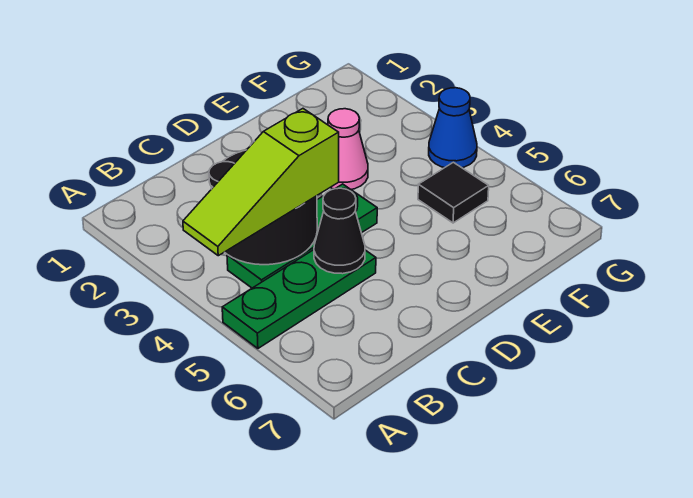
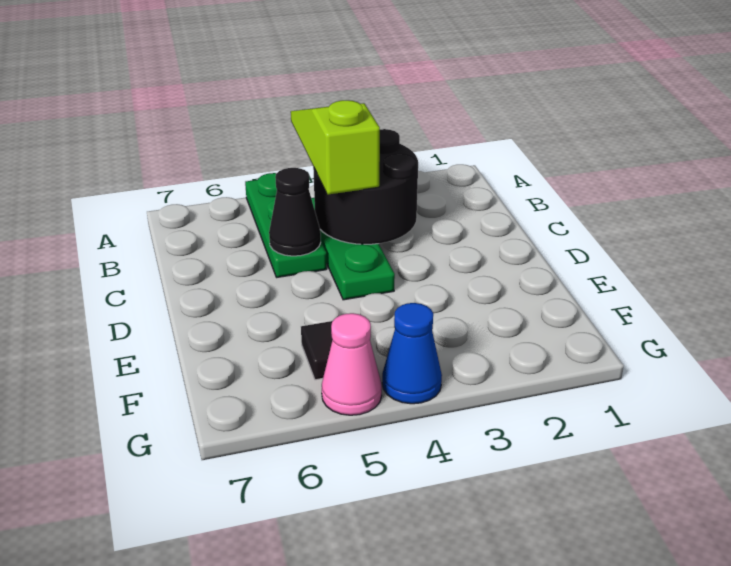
pink 1x1 cone [328,109,368,189] -> pink 1x1 cone moved to [322,313,382,415]

